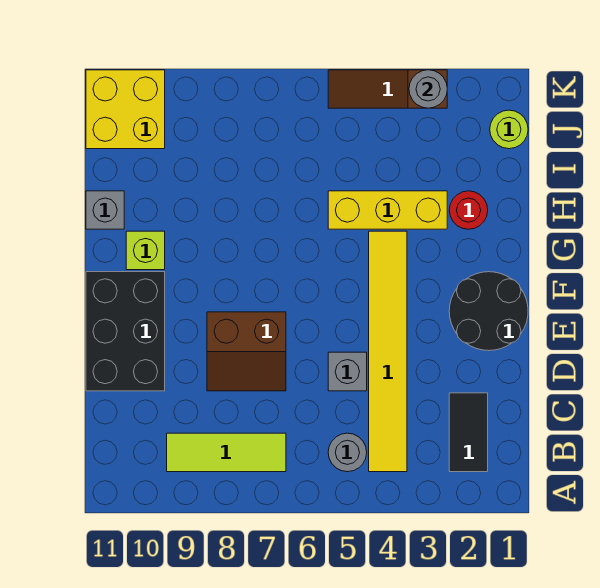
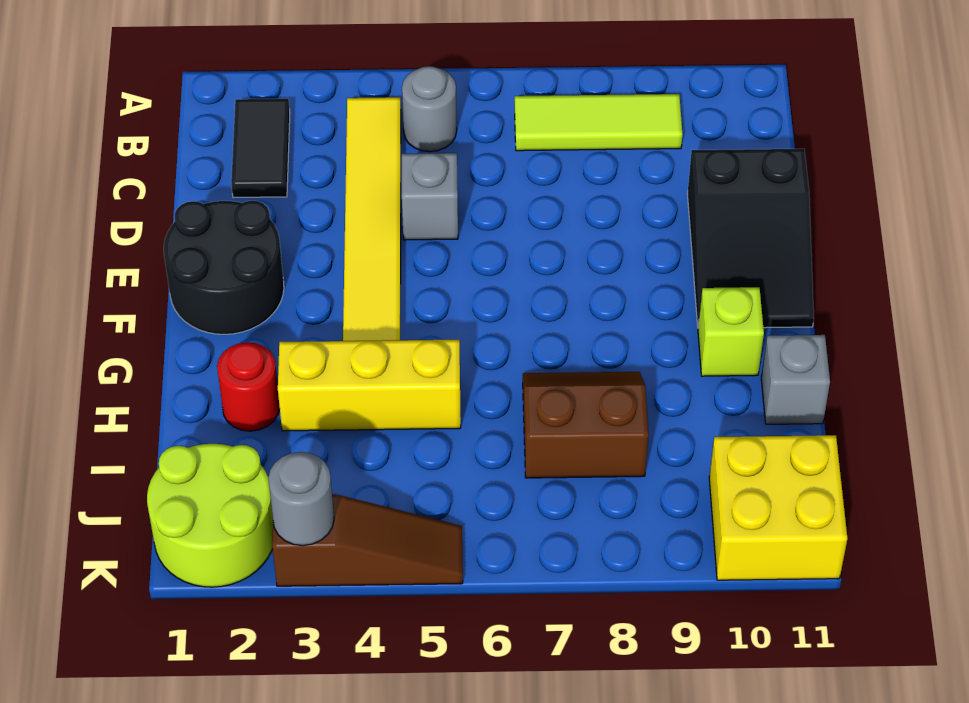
brown 2x2 slope [207,312,286,391] -> brown 2x2 slope moved to [523,372,648,478]
black 2x3 brick [86,272,165,391] -> black 2x3 slope [687,149,814,328]
lime 1x1 round brick [490,110,528,149] -> lime 2x2 round brick [147,444,273,587]

